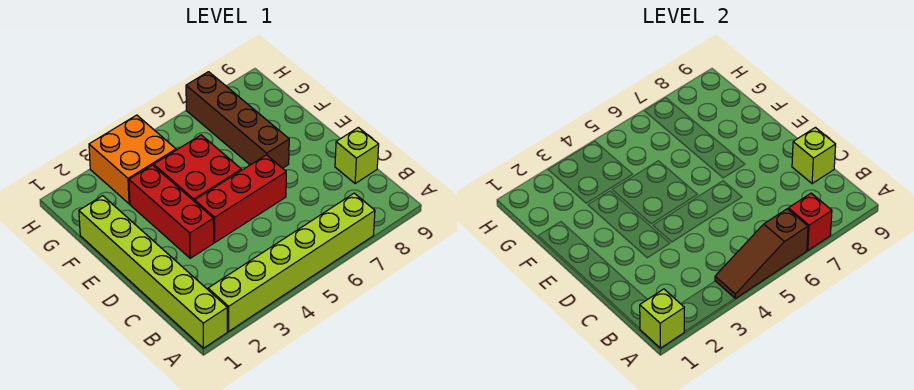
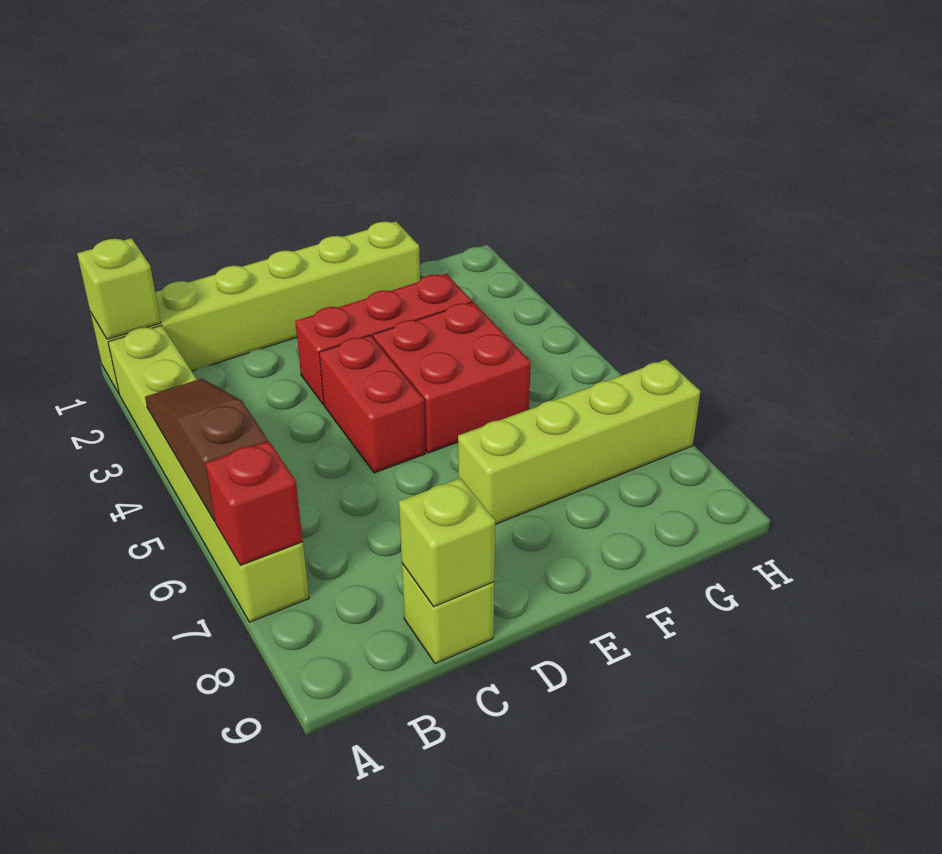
red 1x3 brick [195,155,286,242] -> red 1x2 brick [319,335,425,473]
brown 1x4 brick [186,72,289,168] -> lime 1x4 brick [458,360,700,524]
orange 2x2 brick [89,115,176,204] -> none

